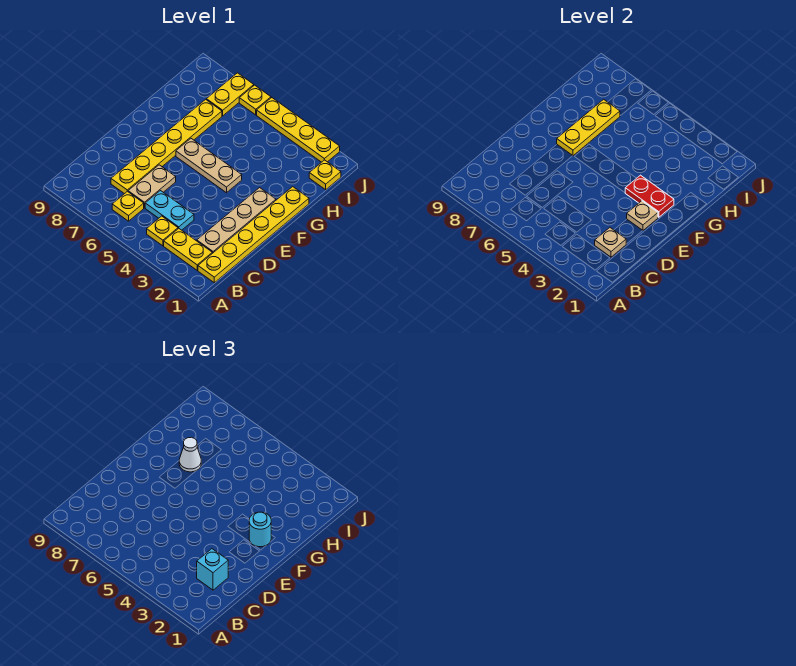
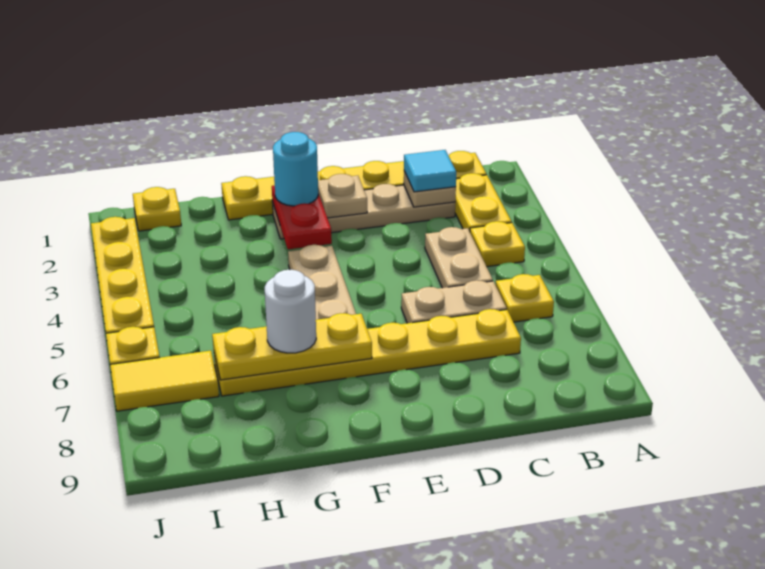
cyan 1x1 brick [197,549,228,590] -> cyan 1x1 tile [404,150,456,192]
cyan 1x2 plate [145,191,194,230] -> tan 1x2 plate [425,227,493,288]
white 1x1 cone [179,437,201,472] -> white 1x1 round brick [265,270,316,353]
yellow 1x2 plate [206,73,254,116] -> yellow 1x2 tile [110,351,219,411]

